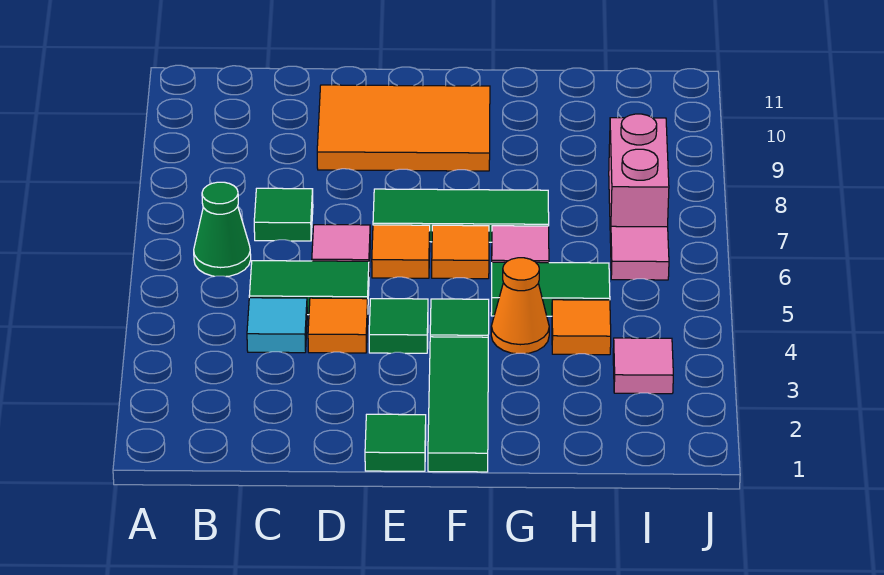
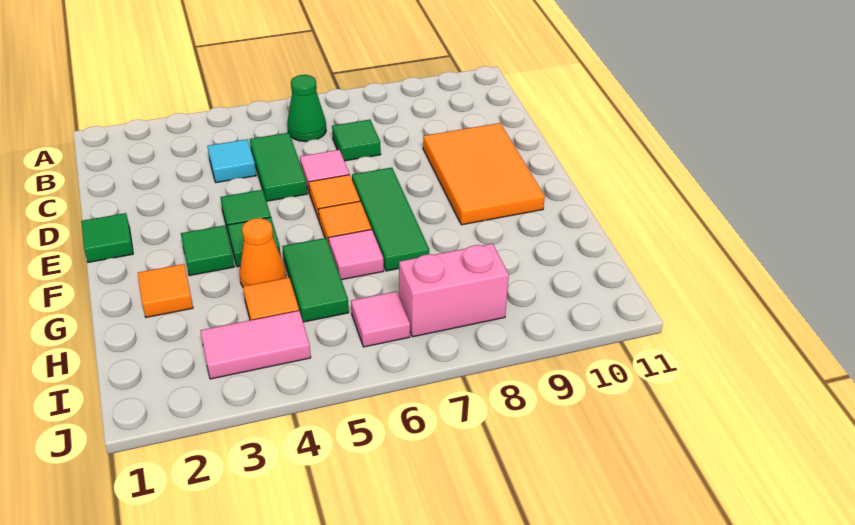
orange 1x1 tile [308,298,368,353] -> orange 1x1 tile moved to [138,264,193,317]
green 1x3 tile [428,337,488,472] -> green 1x1 tile [181,225,234,276]
pink 1x1 tile [613,338,673,394] -> pink 1x2 tile [200,311,311,379]

